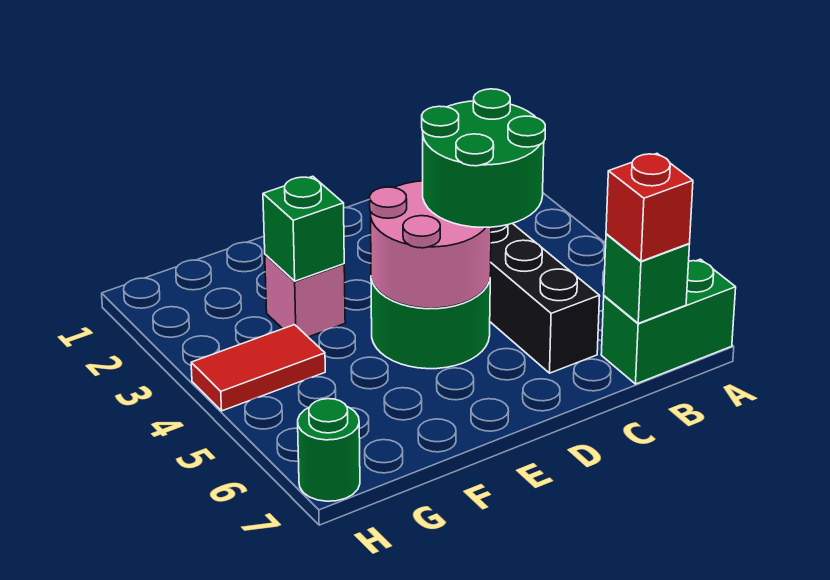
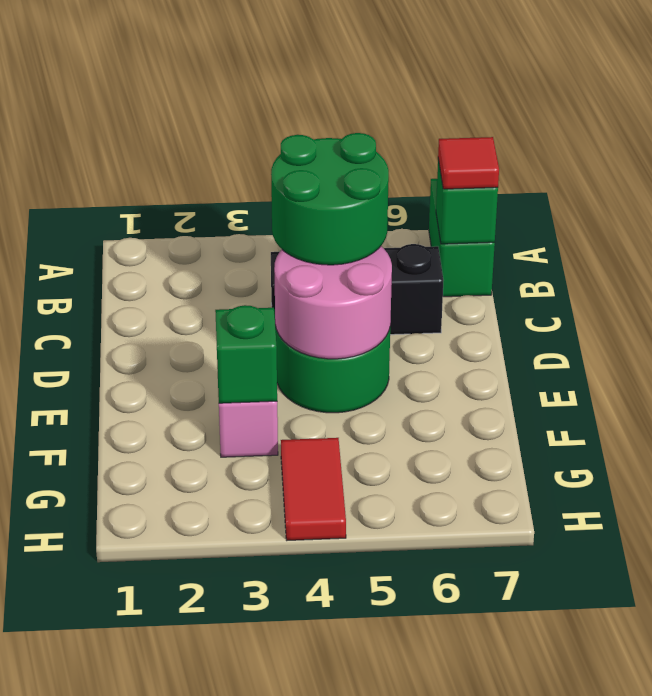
red 1x1 brick [606,154,693,261] -> red 1x1 tile [438,137,499,189]
green 1x1 round brick [298,399,360,501] -> none

